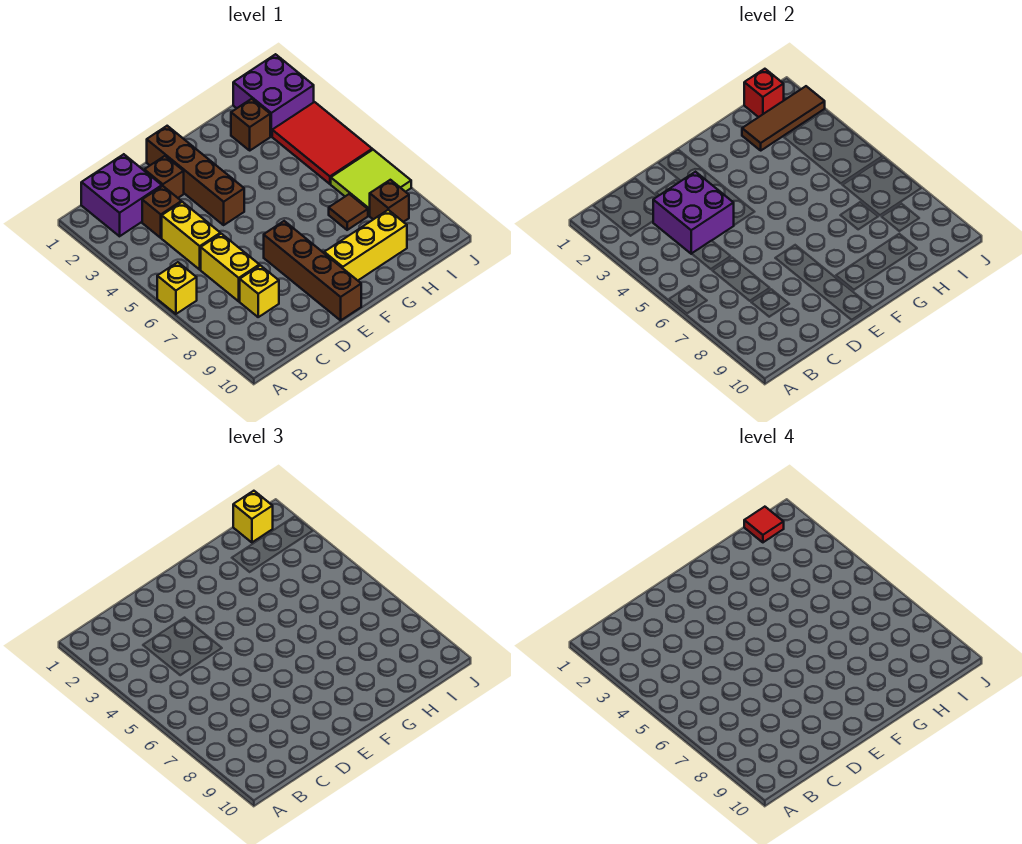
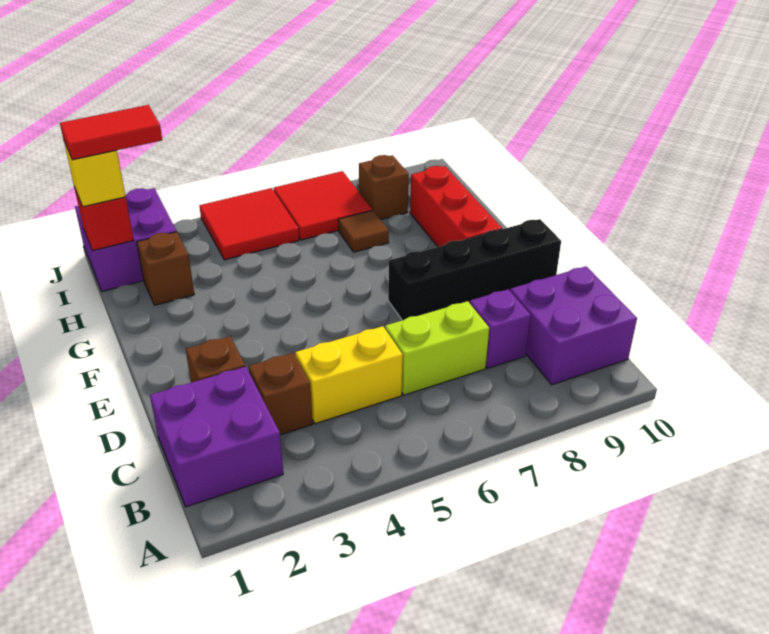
yellow 1x1 brick [157,262,197,314] -> none
purple 2x2 brick [653,172,734,254] -> purple 2x2 brick moved to [510,266,637,385]
yellow 1x2 brick [201,234,259,301] -> lime 1x2 brick [385,301,489,395]
yellow 1x1 brick [240,265,279,317] -> purple 1x1 brick [470,289,531,368]
brown 1x4 brick [147,126,244,225] -> none
brown 1x4 brick [264,221,361,320] -> black 1x4 brick [388,219,561,320]
yellow 1x3 brick [324,210,407,280] -> red 1x3 brick [410,166,502,247]
brown 1x3 tile [742,86,825,150] -> none
red 1x1 tile [744,507,784,542] -> red 1x2 tile [60,105,162,160]
red 2x3 tile [272,102,372,184] -> red 2x2 tile [199,188,299,260]
lime 2x2 tile [331,150,411,216] -> red 2x2 tile [274,171,372,240]

